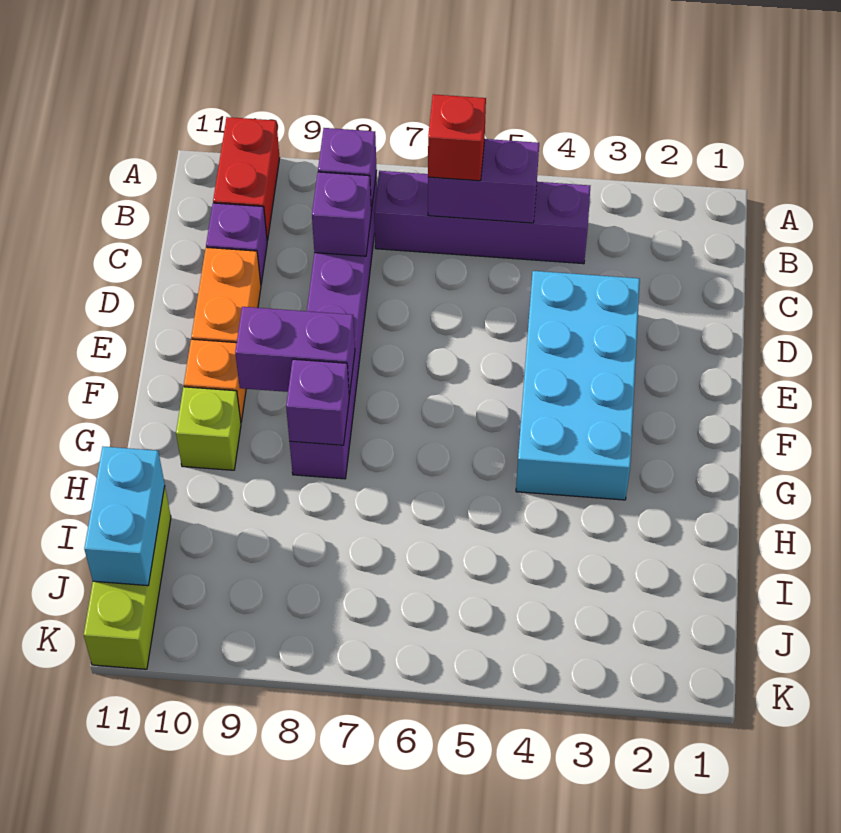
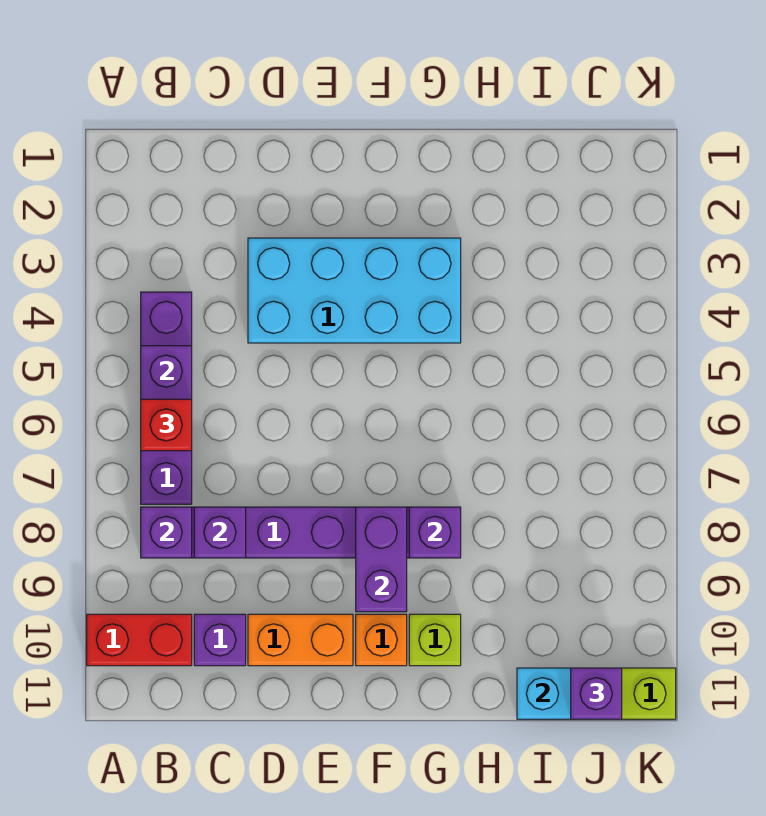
none -> purple 1x1 brick [571,668,622,719]

